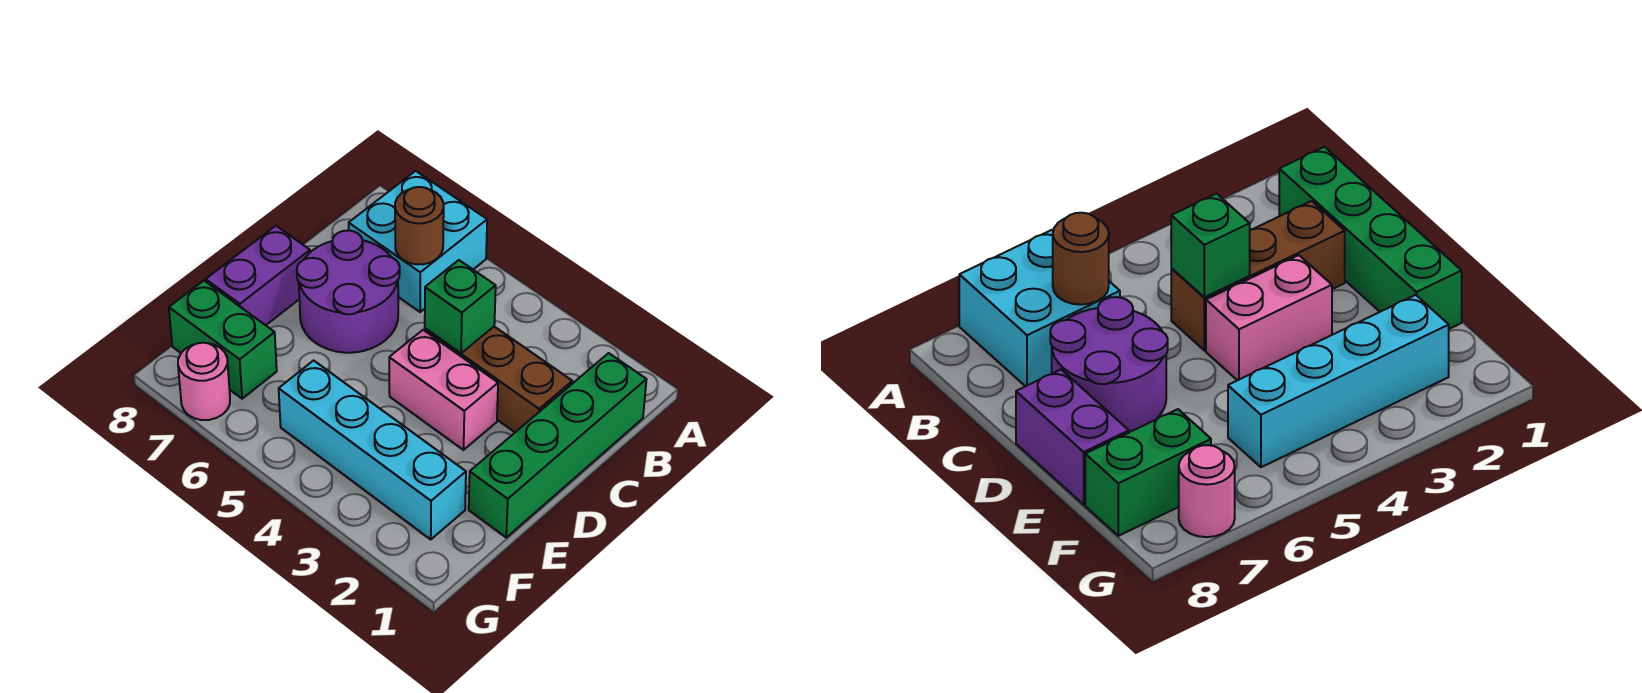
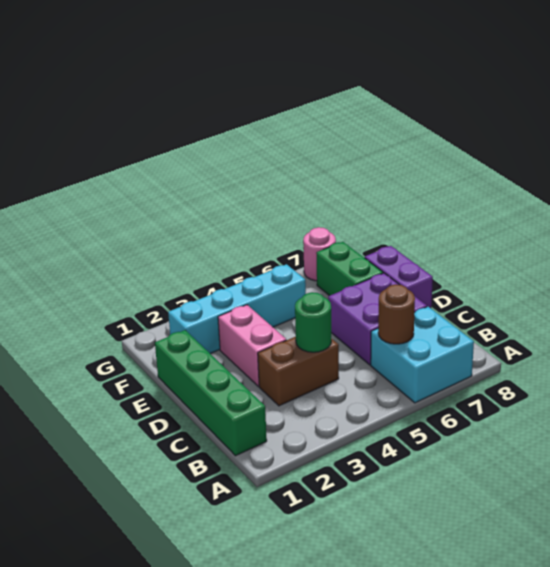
brown 1x3 brick [425,327,572,432] -> brown 1x2 brick [258,337,339,406]
green 1x1 brick [425,260,496,353] -> green 1x1 round brick [295,292,331,352]
purple 2x2 round brick [297,230,400,353] -> purple 2x2 brick [328,273,427,365]
pink 1x2 brick [389,330,498,450] -> pink 1x2 brick turned to [218,305,286,386]
green 1x2 brick [169,281,277,399] -> green 1x2 brick turned to [316,242,383,296]

